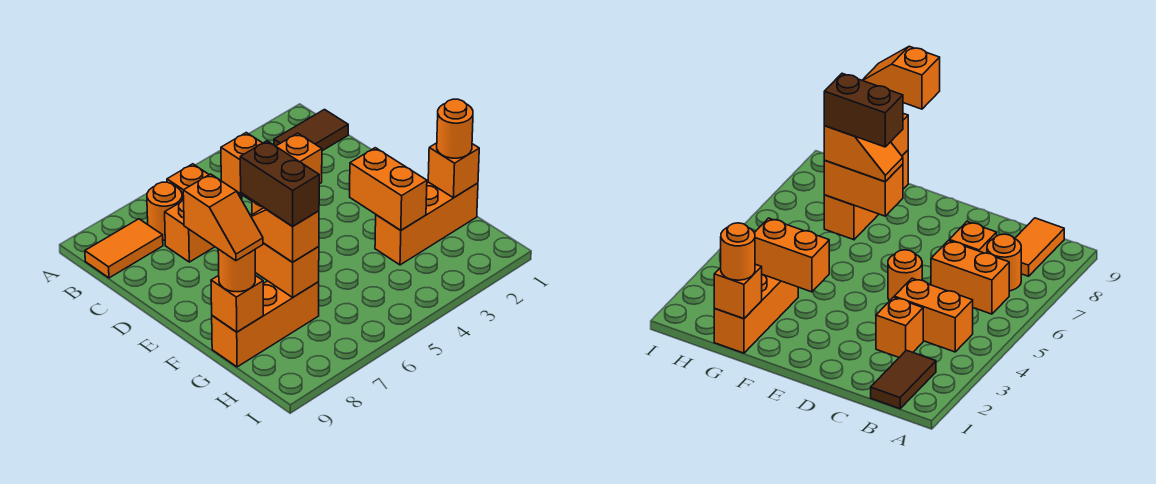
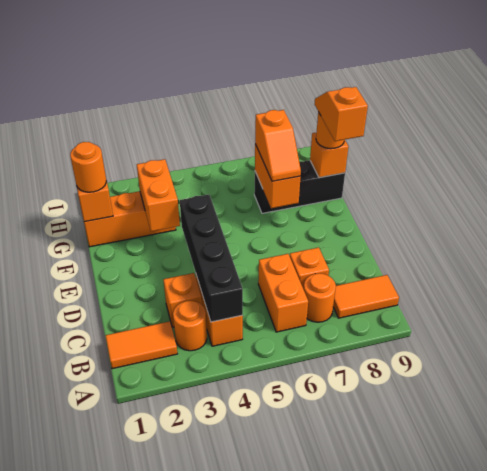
brown 1x2 tile [274,110,348,151] -> orange 1x2 tile [106,321,177,369]
none -> black 1x4 brick [180,194,243,322]
orange 1x1 round brick [888,250,922,301] -> orange 1x1 round brick moved to [173,301,207,351]
brown 1x2 brick [240,141,319,226] -> none
orange 1x3 brick [212,281,319,367] -> black 1x3 brick [254,160,345,213]

